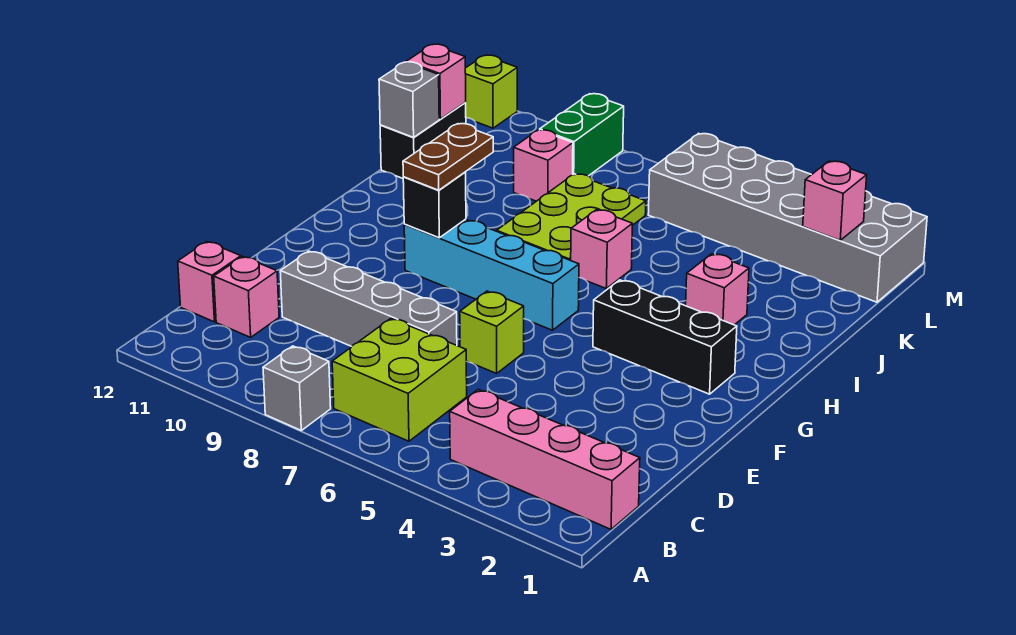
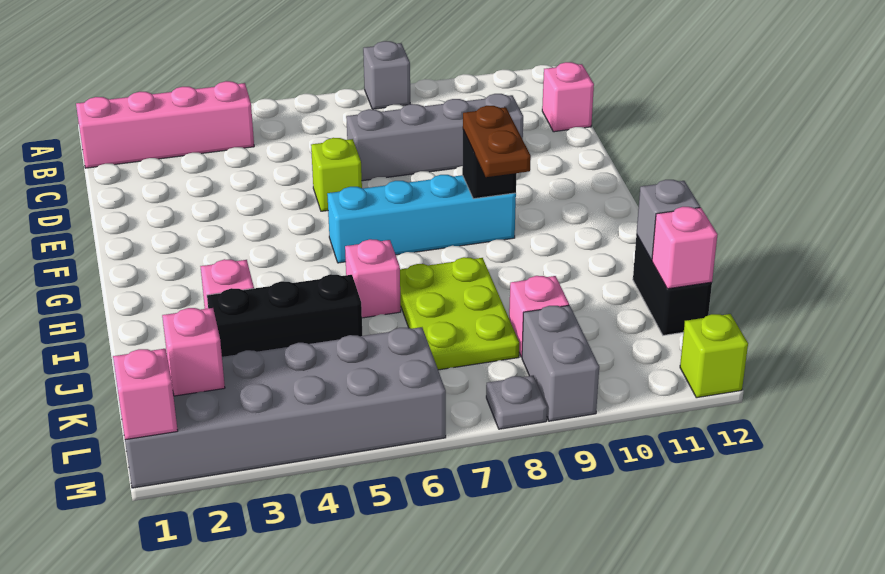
lime 2x2 brick [332,318,467,441] -> none
pink 1x1 brick [214,257,279,337] -> pink 1x1 brick moved to [113,349,178,440]
black 1x3 brick [593,280,737,394] -> black 1x3 brick moved to [207,274,362,357]
green 1x2 brick [540,94,624,176] -> grey 1x2 brick [522,305,599,421]
none -> grey 1x1 plate [486,375,547,429]

